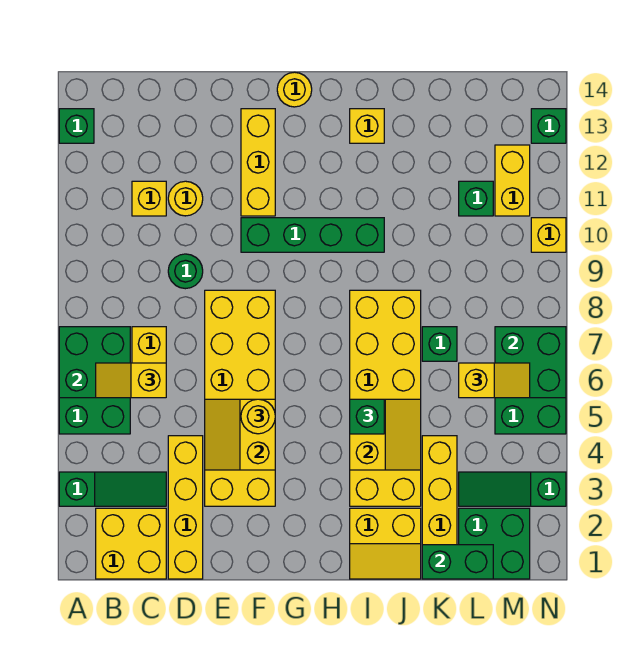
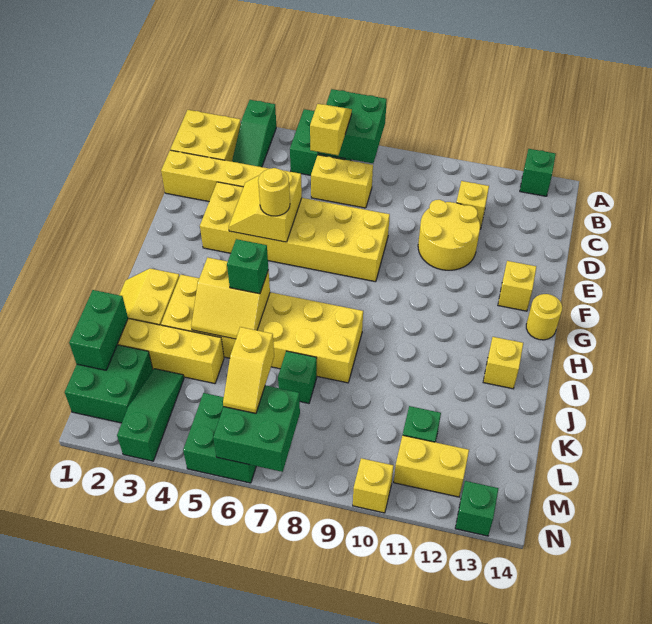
green 1x1 round brick [168,254,203,289] -> none
yellow 1x1 round brick [168,181,203,216] -> yellow 2x2 round brick [418,200,480,270]
yellow 2x2 slope [205,399,275,470] -> yellow 2x2 slope turned to [229,170,302,242]
green 1x4 brick [241,218,384,252] -> none
yellow 1x3 brick [241,109,275,216] -> yellow 1x1 brick [498,261,536,311]

